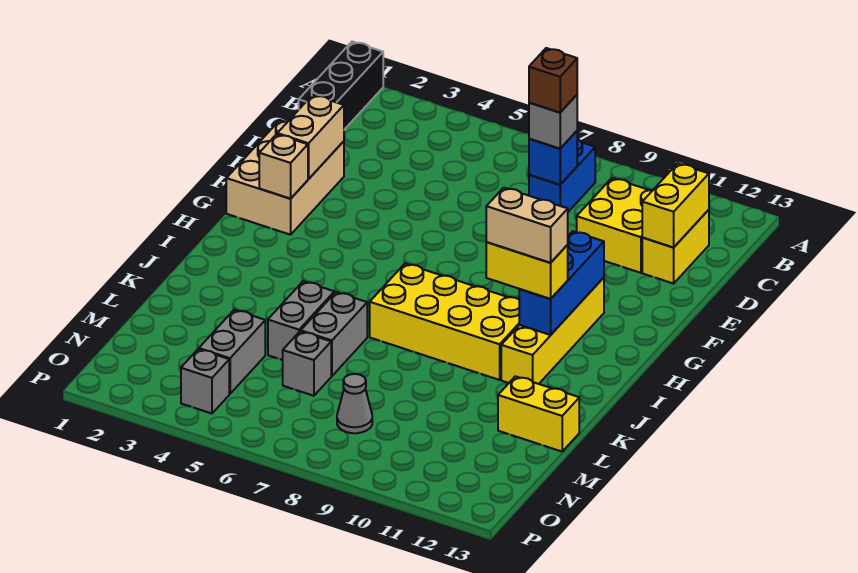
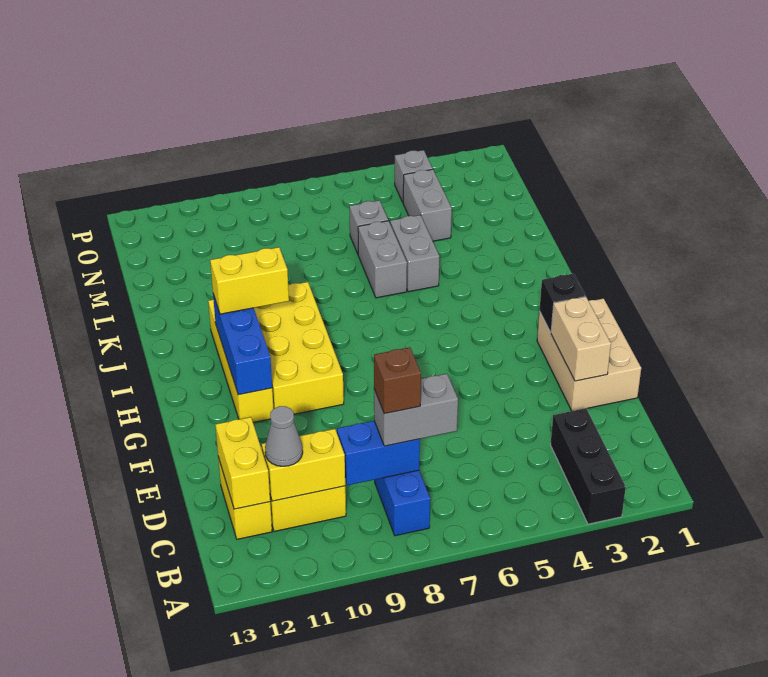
black 1x3 brick [299,42,383,130] -> black 1x3 brick moved to [551,408,626,524]
blue 1x1 brick [529,131,577,185] -> blue 1x2 brick [337,421,420,485]
grey 1x1 brick [529,95,577,148] -> grey 1x2 brick [374,374,458,446]
tan 1x1 brick [259,134,308,199] -> black 1x1 brick [539,274,585,332]
yellow 2x4 brick [370,264,519,380] -> yellow 2x4 brick turned to [254,282,344,414]
tan 1x2 brick [486,188,568,263] -> none
yellow 1x2 brick [498,376,579,451] -> yellow 1x2 brick moved to [262,429,345,501]
grey 1x1 cone [337,374,372,433] -> grey 1x1 cone moved to [265,406,303,466]

